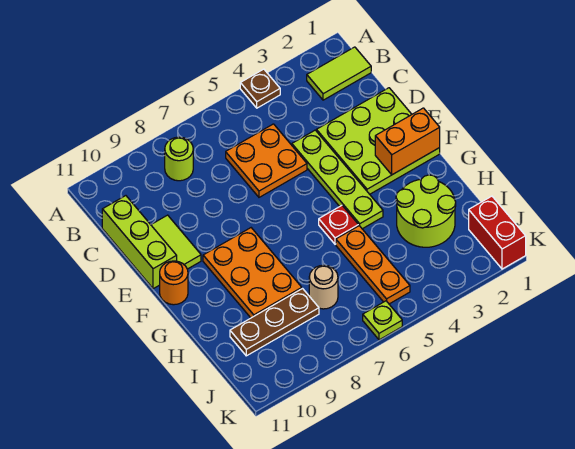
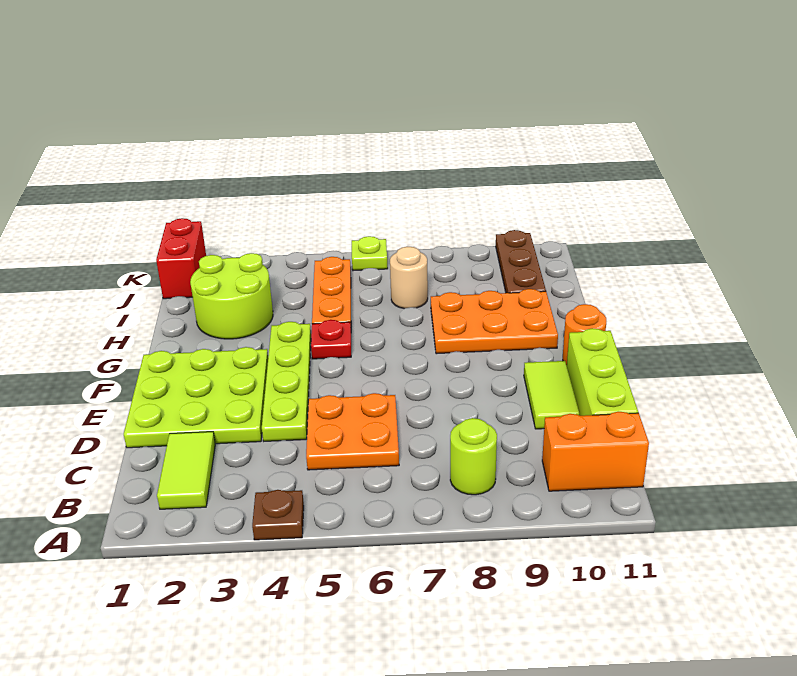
lime 1x2 tile [307,47,371,100] -> lime 1x2 tile turned to [157,432,215,509]
orange 1x2 brick [375,108,440,175] -> orange 1x2 brick moved to [542,412,649,491]
orange 2x3 plate [203,228,302,318] -> orange 2x3 plate turned to [431,289,558,354]
brown 1x3 plate [230,289,319,356] -> brown 1x3 plate turned to [496,230,546,293]

